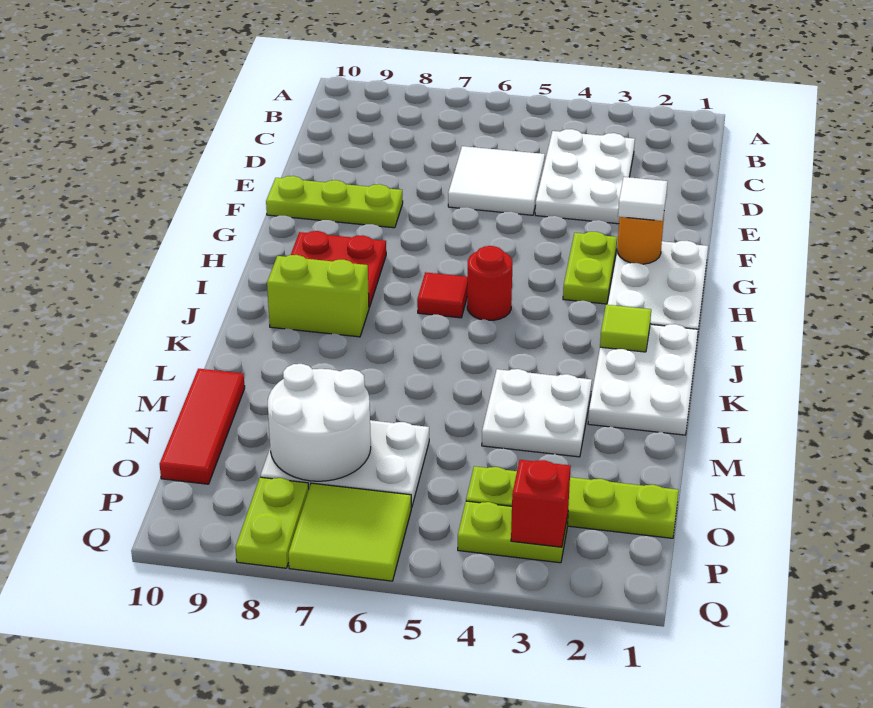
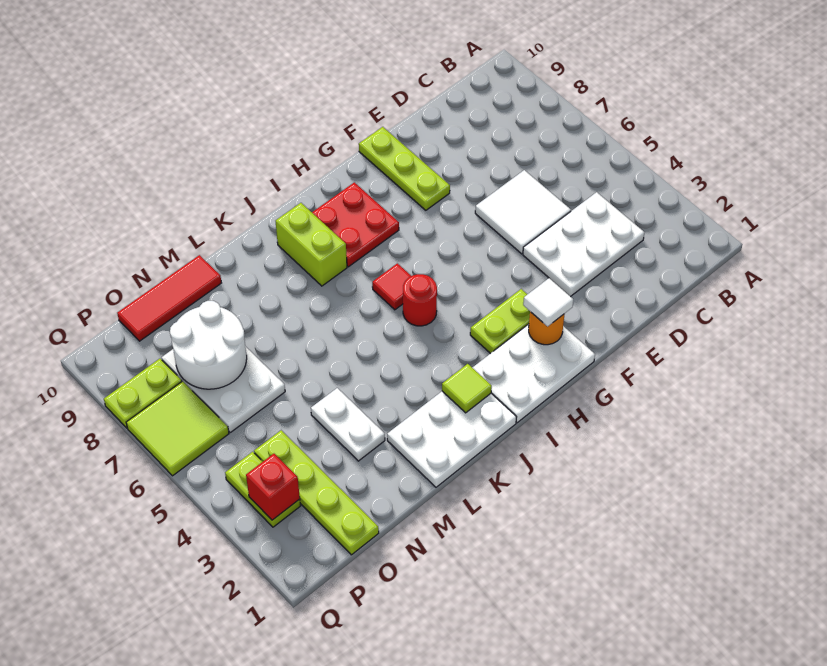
white 2x2 plate [482,369,592,457] -> white 1x2 plate [311,388,385,461]

